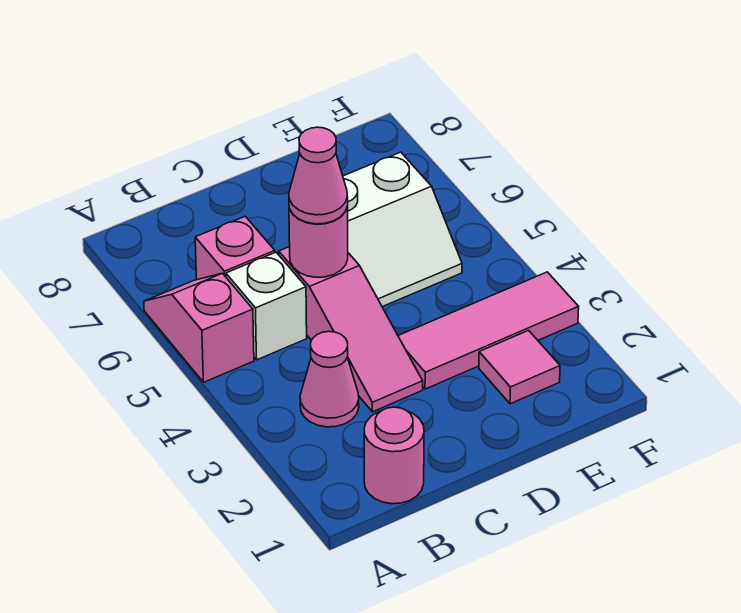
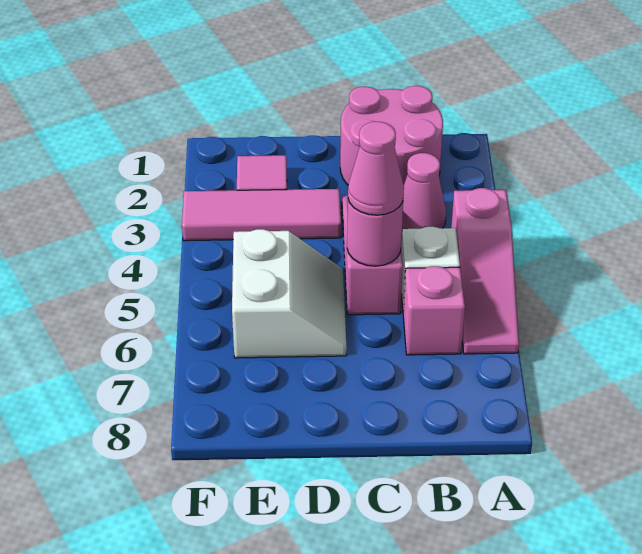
pink 1x2 slope [144,273,254,382] -> pink 1x3 slope [451,188,519,354]
pink 1x1 round brick [364,407,424,504] -> pink 2x2 round brick [340,86,443,185]
white 2x2 slope [343,152,462,307] -> white 2x2 slope turned to [232,229,347,358]

